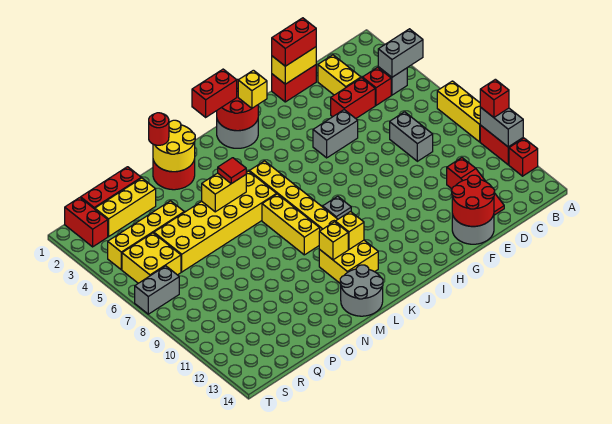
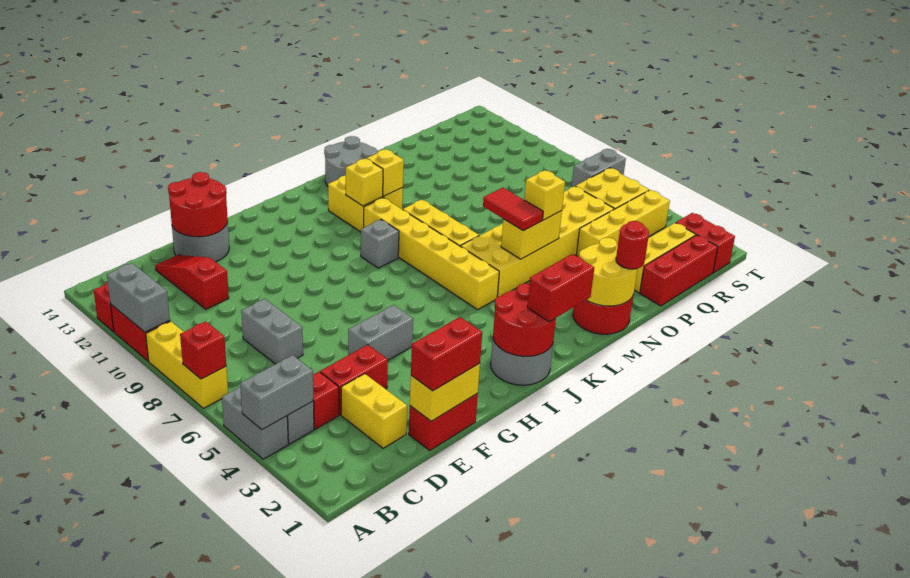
none -> grey 1x2 brick [222,387,288,459]
red 1x1 brick [480,79,509,117] -> red 1x1 brick moved to [180,321,226,379]
yellow 1x1 brick [238,70,267,108] -> yellow 1x1 brick moved to [524,171,565,220]
red 1x1 tile [218,158,246,184] -> red 1x2 tile [483,188,543,231]

